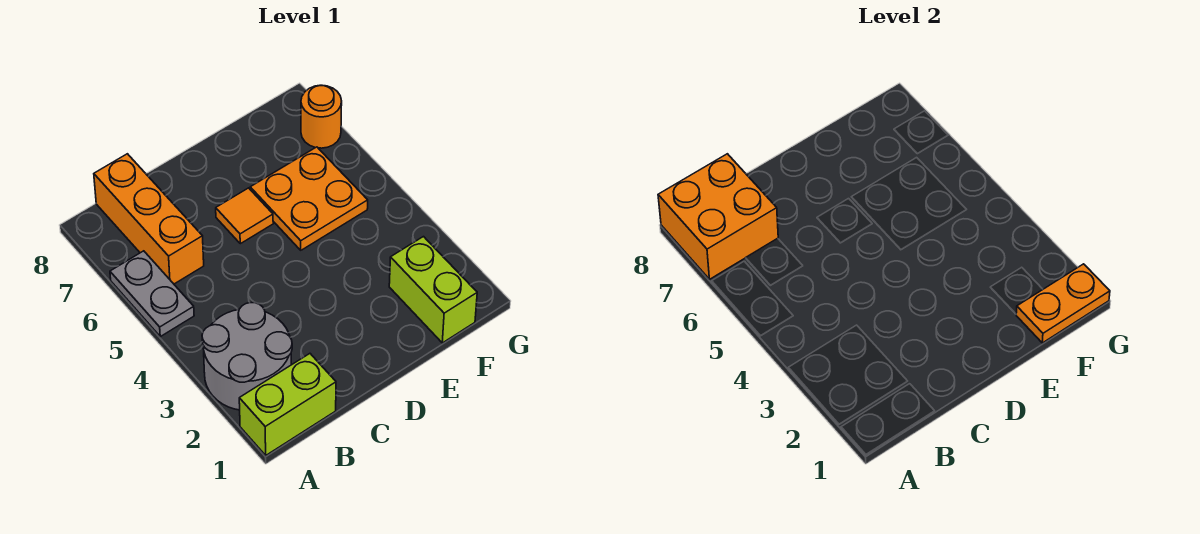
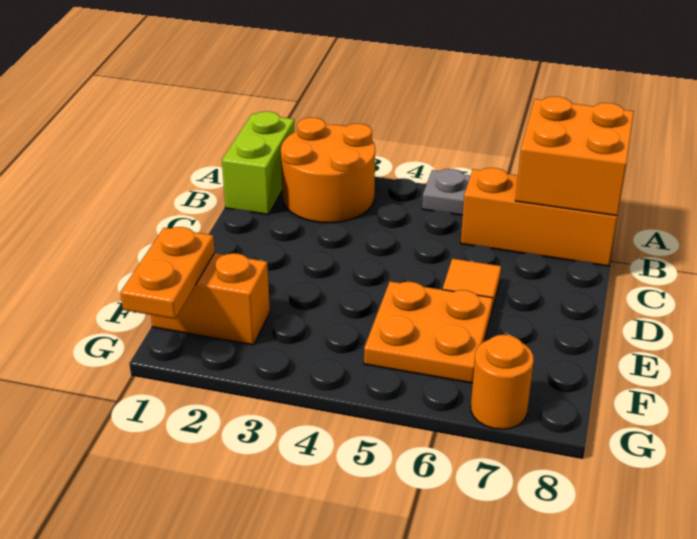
grey 2x2 round brick [202,303,292,410] -> orange 2x2 round brick [281,117,375,223]
lime 1x2 brick [389,237,477,343] -> orange 1x2 brick [151,253,270,345]

